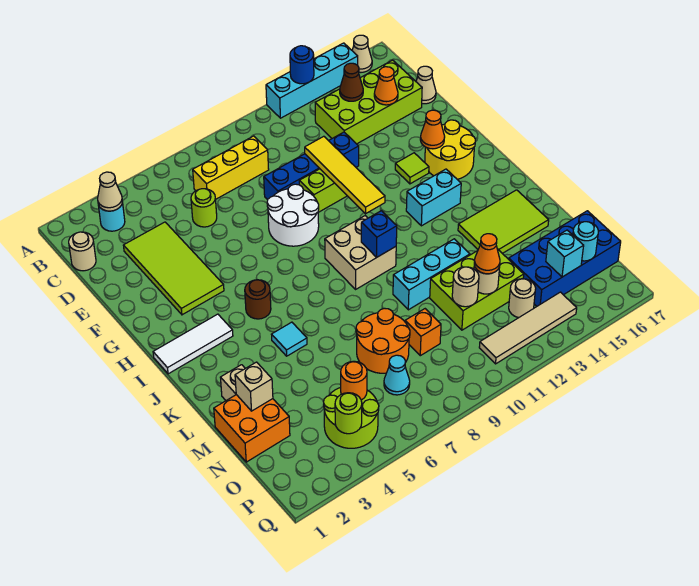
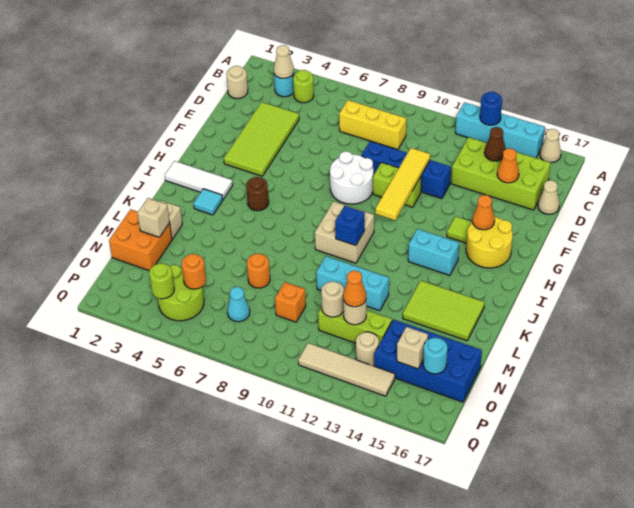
lime 1x1 round brick [191,189,217,227] -> lime 1x1 round brick moved to [293,70,314,103]
cyan 1x1 tile [271,322,307,356] -> cyan 1x1 tile moved to [194,189,223,215]
orange 2x2 round brick [356,308,410,373] -> orange 1x1 round brick [247,254,270,288]
lime 2x3 brick [430,249,524,330] -> lime 1x3 brick [318,307,392,344]
cyan 1x1 brick [546,230,584,277] -> tan 1x1 brick [397,327,428,369]

